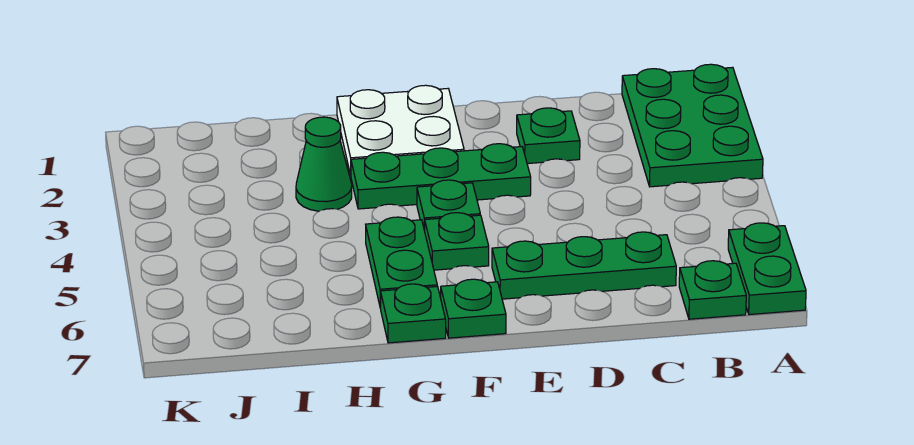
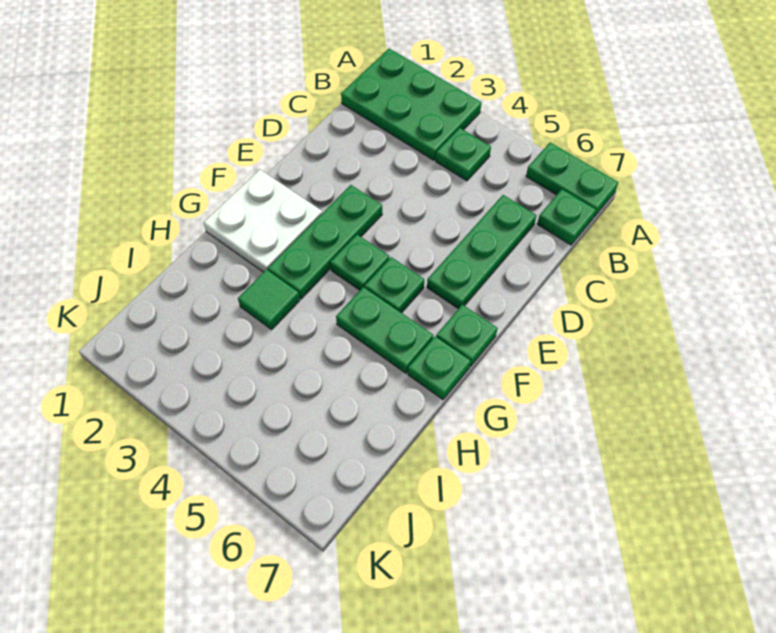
green 1x1 plate [517,108,580,164] -> green 1x1 plate moved to [436,128,491,181]
green 1x1 cone [296,117,352,211] -> green 1x1 tile [238,269,300,329]

